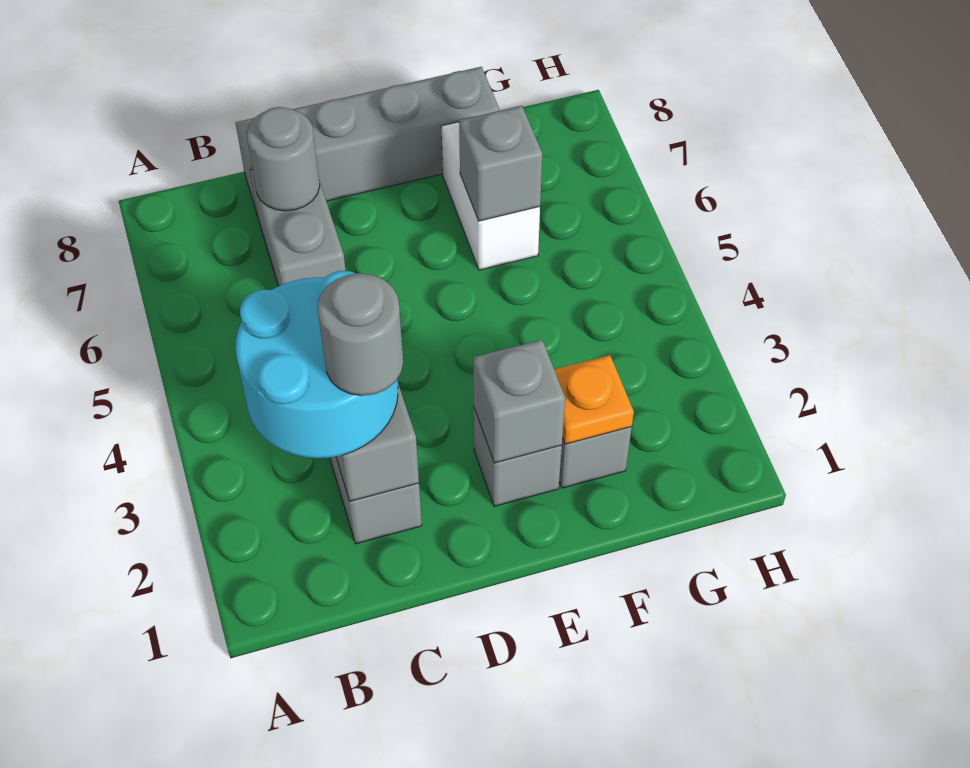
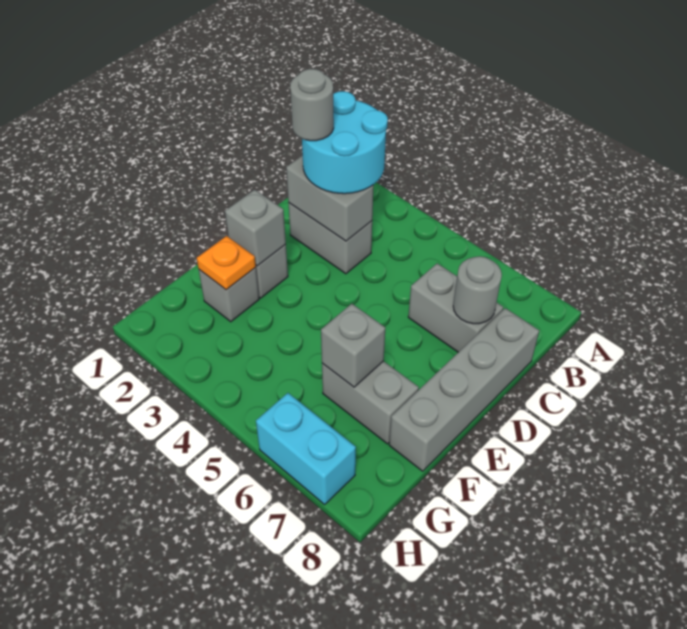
white 1x2 brick [441,122,540,270] -> grey 1x2 brick [322,361,419,444]
none -> cyan 1x2 brick [256,393,356,504]

